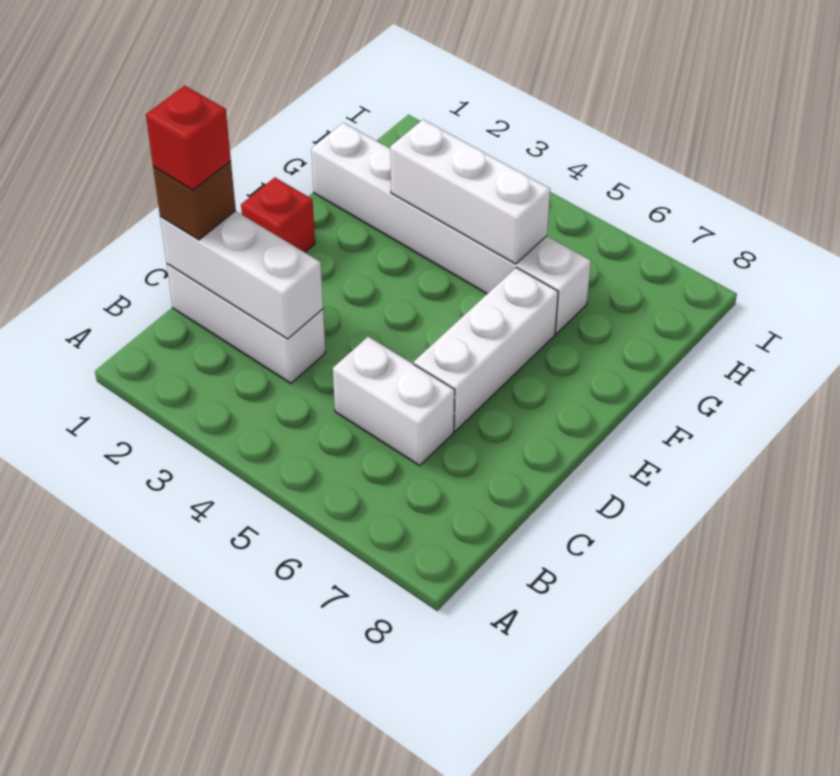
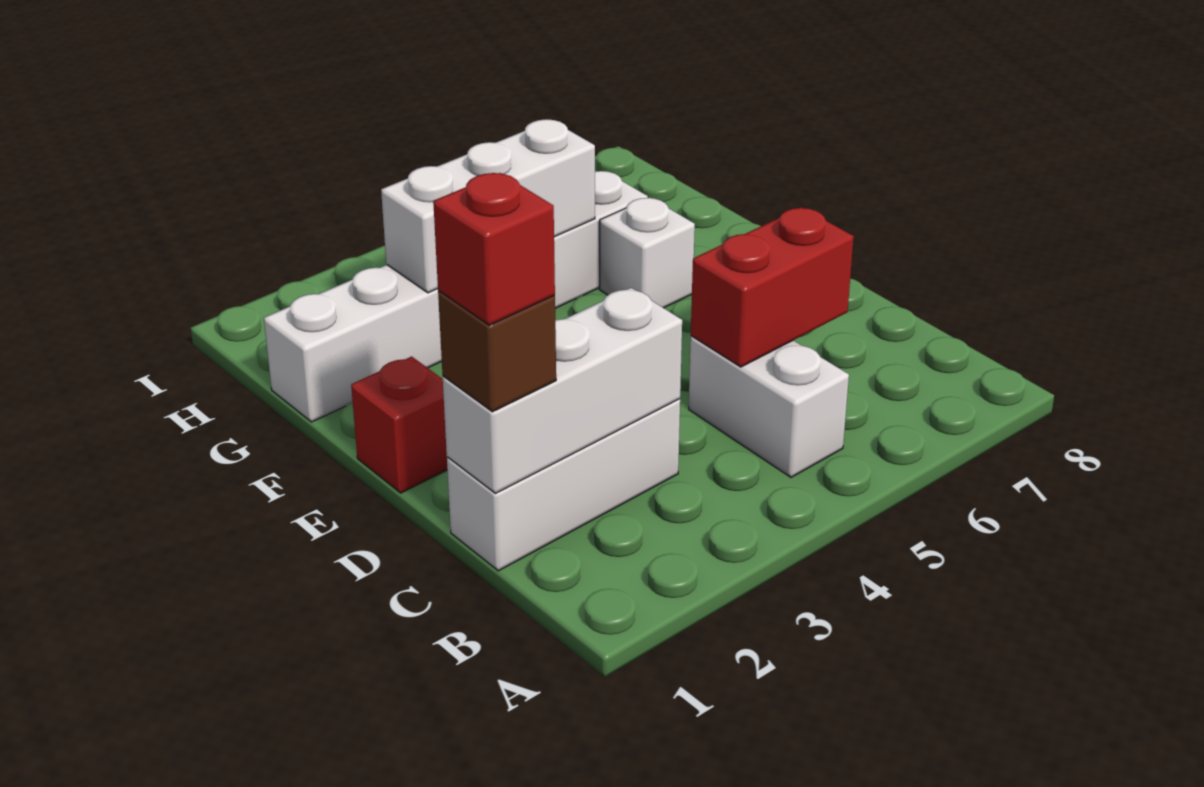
white 1x2 brick [333,337,455,465] -> white 1x2 brick turned to [689,336,849,477]
none -> red 1x2 brick [691,207,854,367]
white 1x3 brick [414,267,558,431] -> white 1x1 brick [600,198,695,308]

